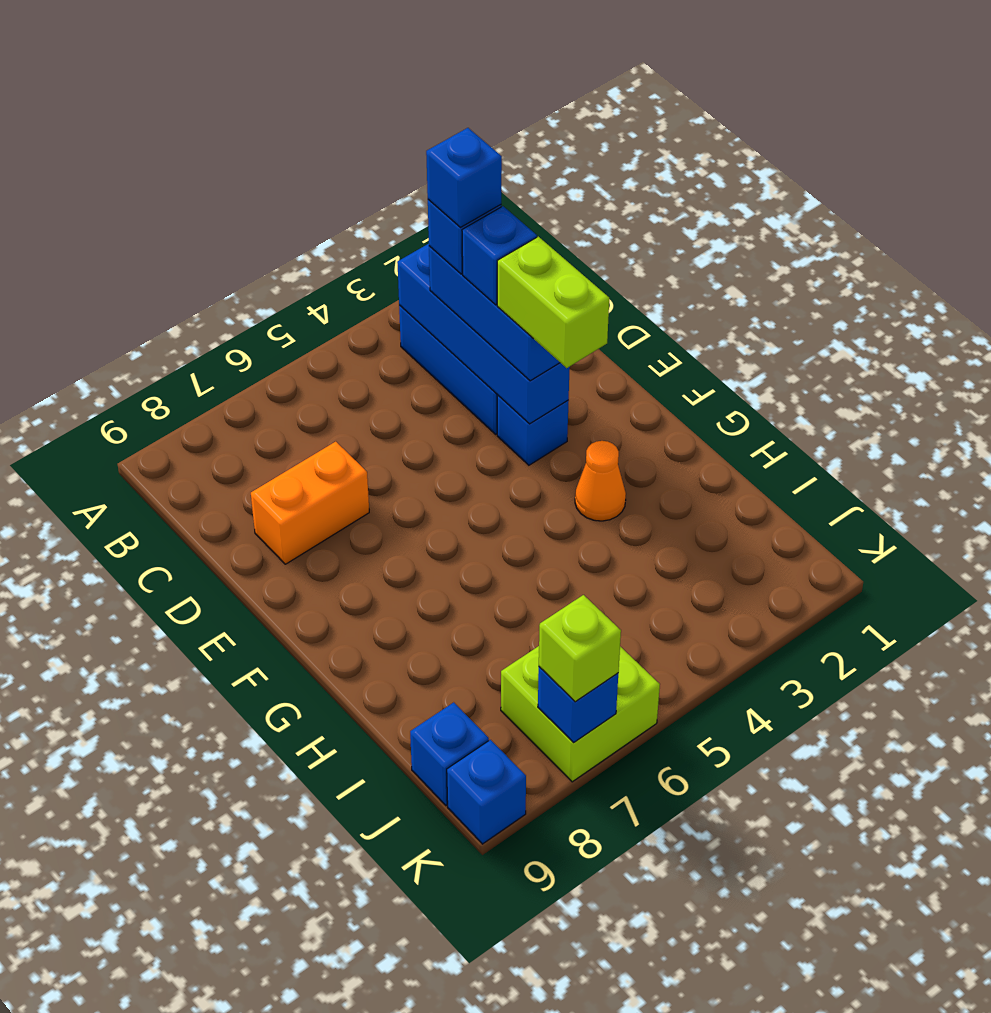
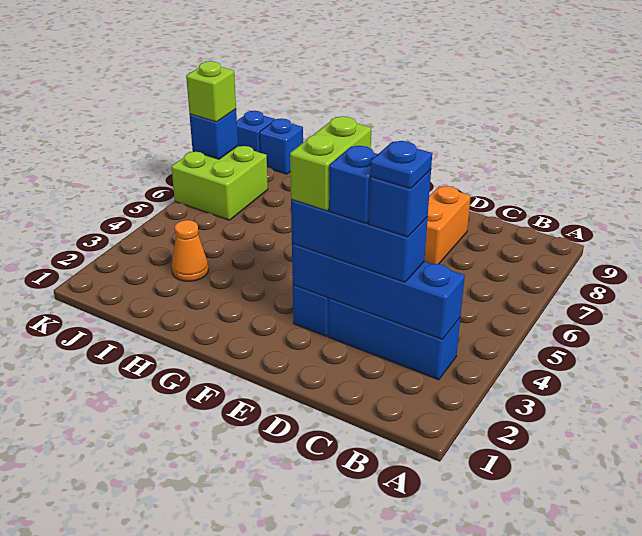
blue 1x1 brick [426,128,502,227] -> blue 1x1 plate [370,141,432,189]
lime 1x2 brick [497,237,609,368] -> lime 1x2 brick turned to [290,116,371,211]
orange 1x1 cone [575,441,626,521] -> orange 1x1 cone moved to [172,220,208,281]

